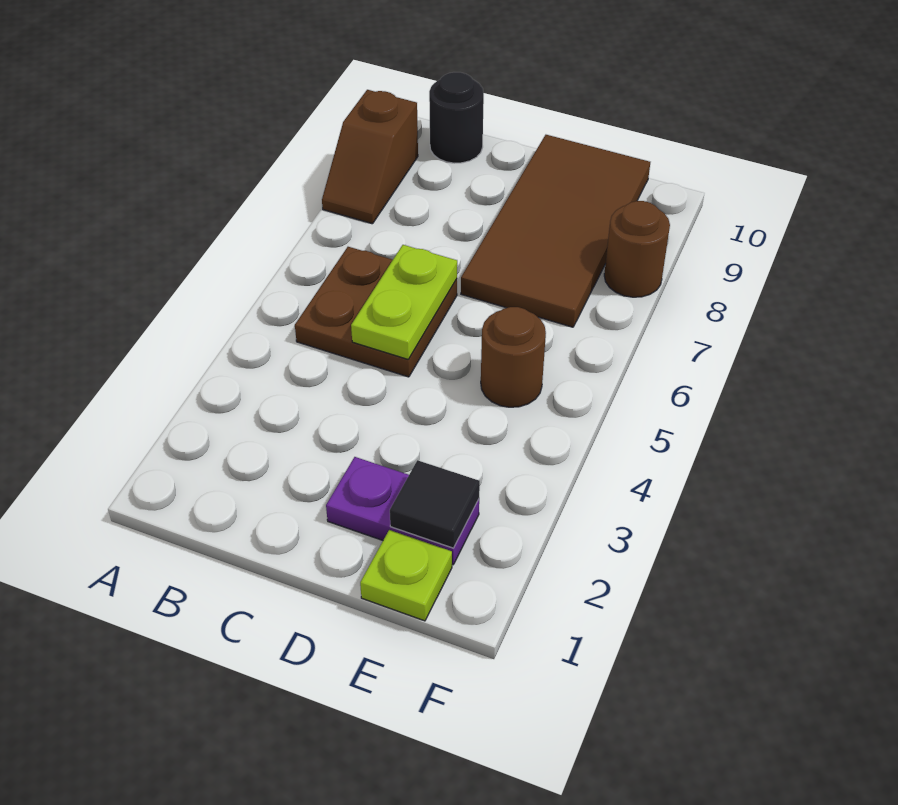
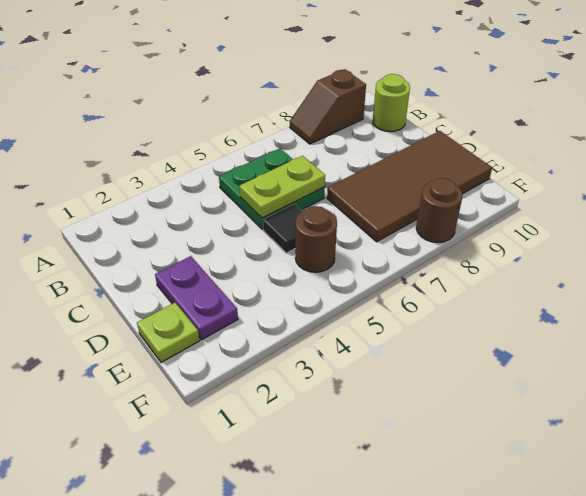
brown 2x2 plate [295,247,457,377] -> green 2x2 plate [219,148,325,230]
black 1x1 round brick [429,72,484,163] -> lime 1x1 round brick [373,74,410,132]
black 1x1 tile [390,460,480,548] -> black 1x1 tile moved to [263,204,302,253]

